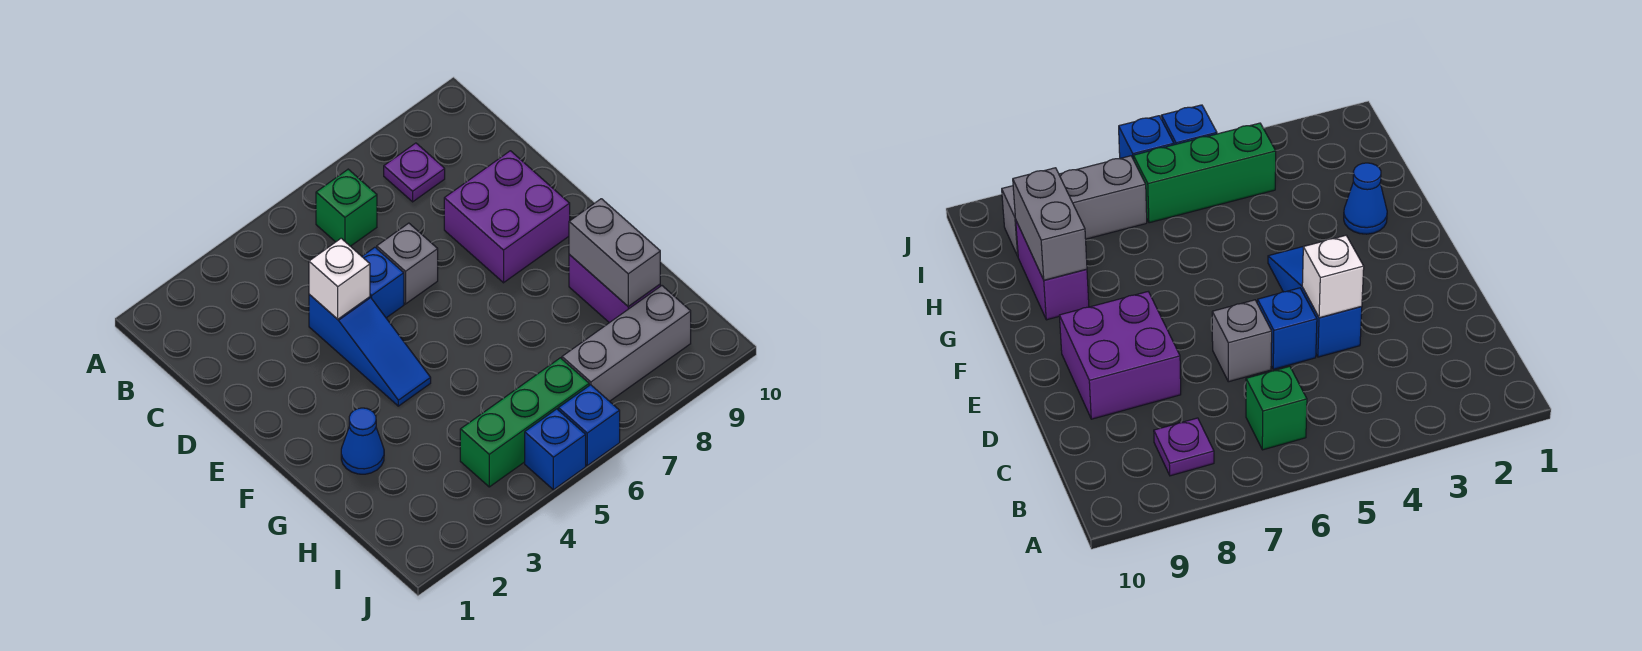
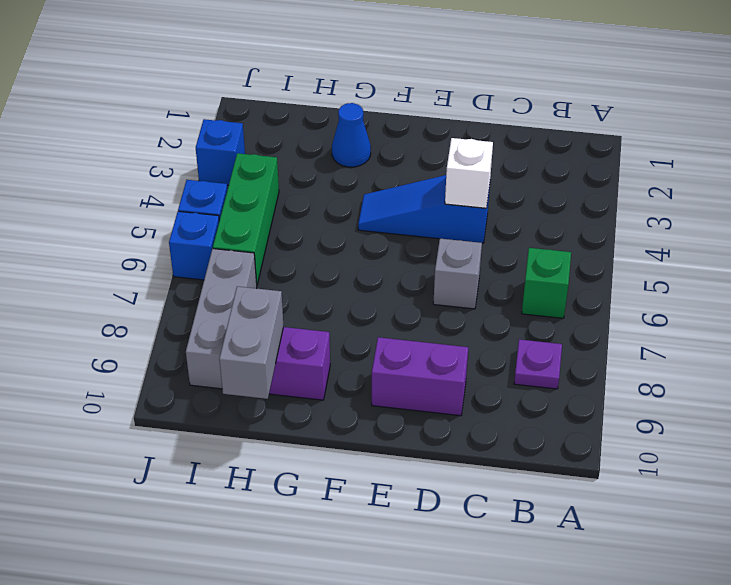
blue 1x1 brick [362,247,404,318] -> blue 1x1 brick moved to [196,119,245,185]
purple 2x2 brick [444,151,570,283] -> purple 1x2 brick [372,337,468,416]
grey 1x2 brick [569,199,660,307] -> grey 1x2 brick turned to [219,286,283,399]

